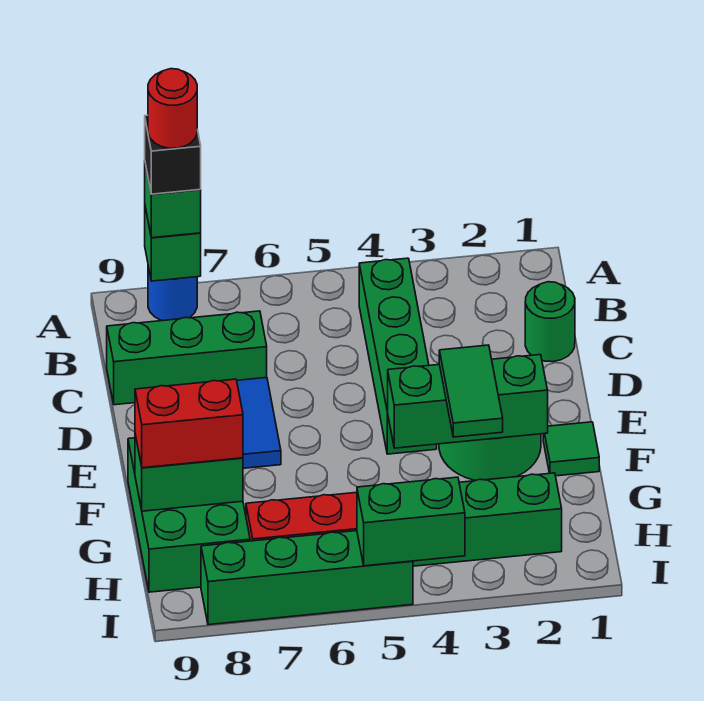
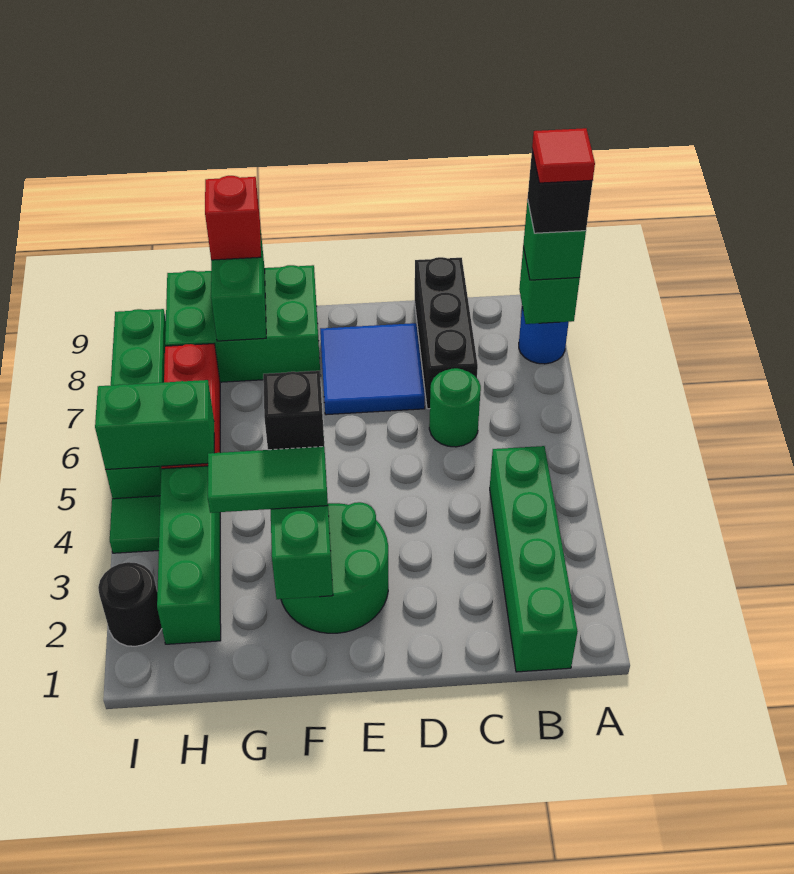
red 1x1 round brick [148,69,197,148] -> red 1x1 tile [532,128,595,183]
green 1x4 brick [359,258,437,454] -> green 1x4 brick turned to [490,446,578,672]
green 1x1 round brick [525,282,575,362] -> green 1x1 round brick moved to [429,368,481,447]
green 1x3 brick [107,311,267,405] -> black 1x3 brick [415,257,478,409]
green 1x1 tile [543,422,599,476] -> green 1x1 tile moved to [110,496,160,553]
none -> black 1x1 brick [263,371,324,450]
red 1x2 brick [135,379,243,468] -> red 1x1 brick [205,176,261,260]
none -> black 1x1 round brick [98,562,162,646]
green 1x2 brick [357,477,465,566] -> green 1x2 brick turned to [95,380,214,470]

